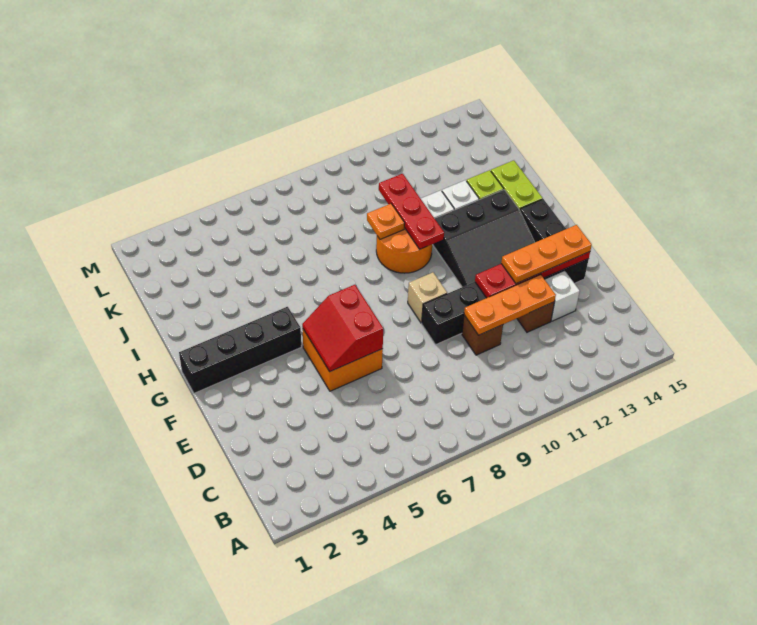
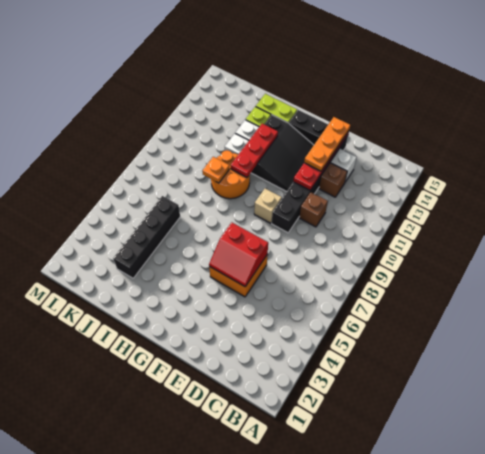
orange 1x3 plate [464,275,556,335] -> none
black 1x4 brick [179,307,301,393] -> black 1x4 brick moved to [113,196,180,278]
red 1x3 plate [379,174,444,249] -> red 1x3 plate turned to [231,124,278,177]

